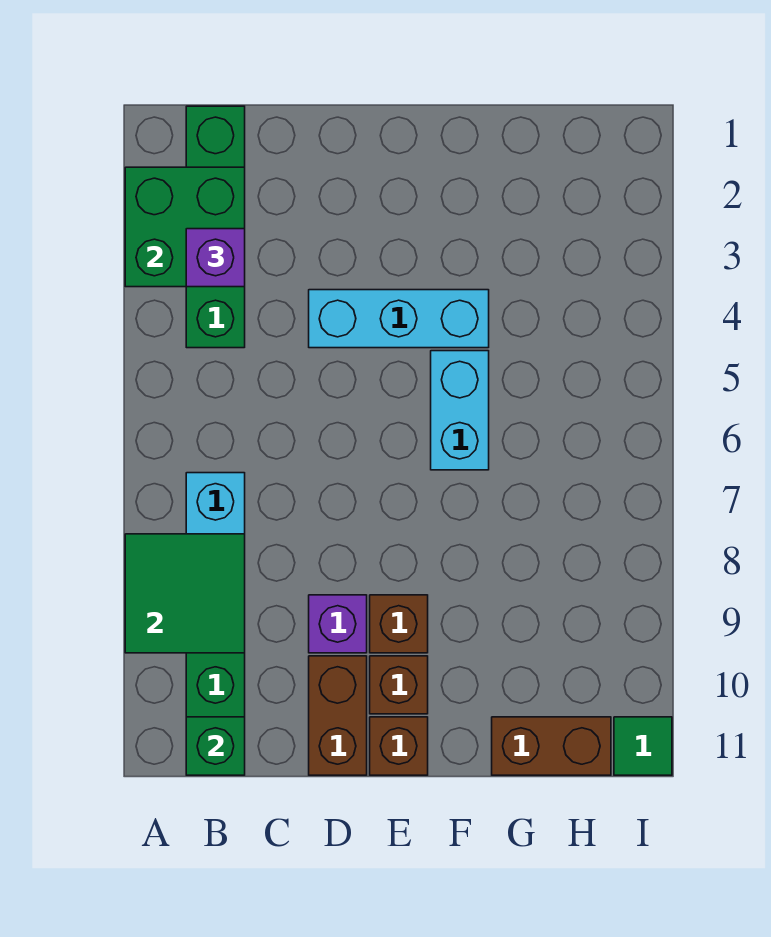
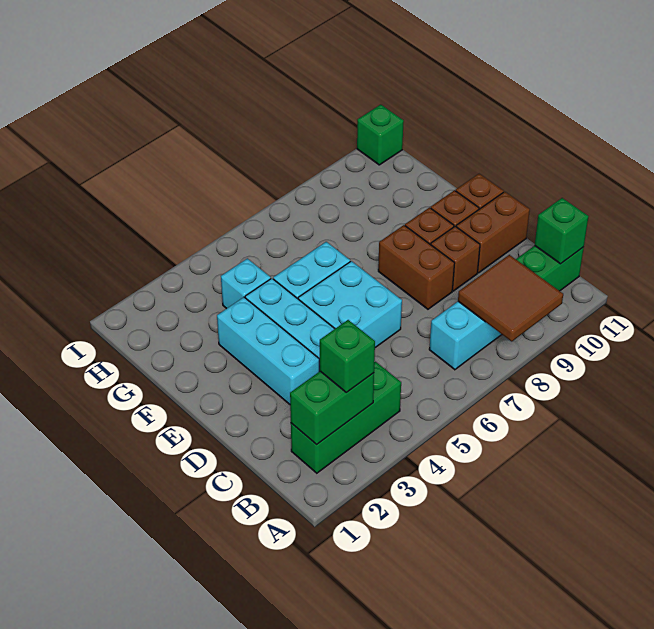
green 2x2 brick [125,167,245,287] -> green 1x2 brick [290,371,374,445]
green 2x2 tile [125,534,245,653] -> brown 2x2 tile [458,255,563,341]
green 1x4 brick [186,106,245,348] -> green 1x3 brick [291,362,401,473]
purple 1x1 brick [186,229,245,287] -> green 1x1 brick [320,320,375,393]
none -> cyan 1x3 brick [217,297,319,404]
none -> cyan 2x2 brick [298,261,402,348]
purple 1x1 brick [309,595,367,653] -> brown 1x1 brick [431,226,480,291]
none -> cyan 1x1 brick [221,258,271,309]
brown 1x2 brick [492,717,611,775] -> brown 1x2 brick moved to [378,225,455,309]
green 1x1 tile [614,717,672,775] -> green 1x1 brick [357,105,404,165]

